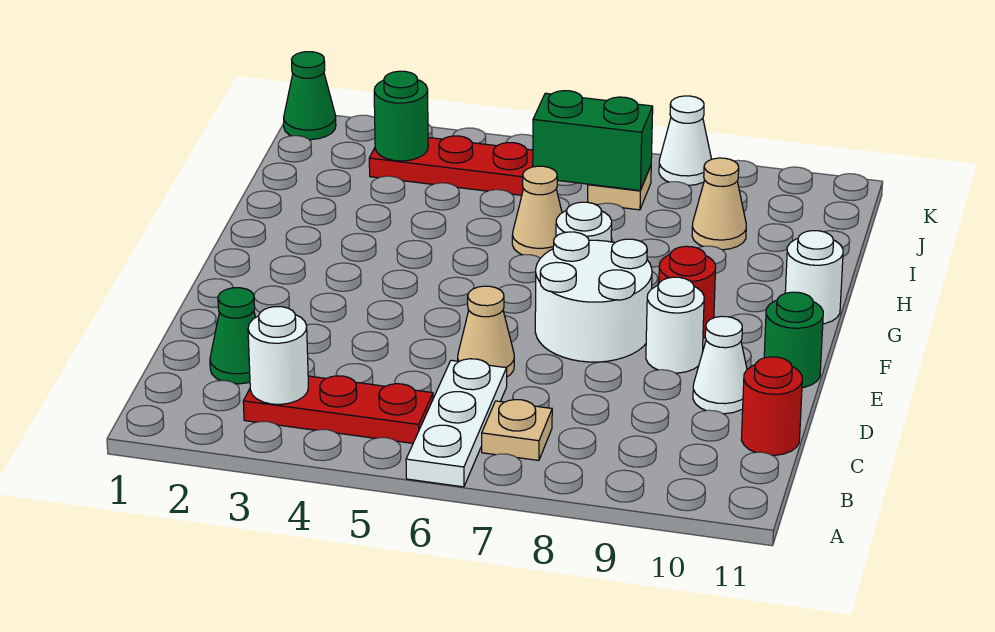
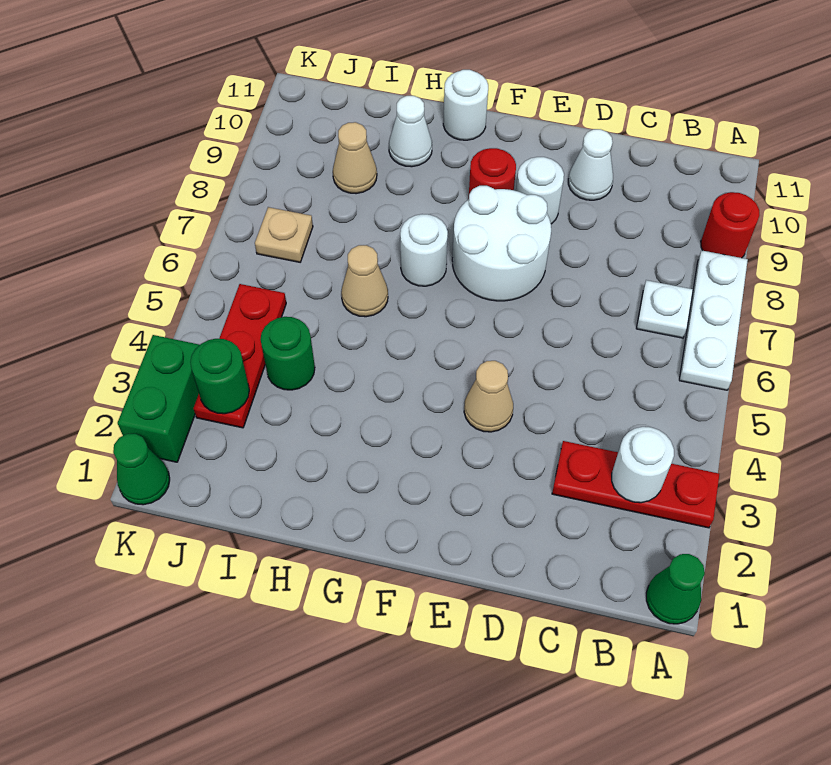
white 1x3 plate [406,359,507,487] -> white 1x3 plate turned to [679,250,748,390]
red 1x3 plate [243,376,433,443] -> red 1x3 plate turned to [552,441,719,528]
tan 1x1 plate [482,400,552,460] -> white 1x1 plate [636,280,693,338]
green 1x1 cone [210,288,256,384] -> green 1x1 cone moved to [646,554,705,624]
red 1x1 round brick [741,357,802,455] -> red 1x1 round brick moved to [701,192,759,258]
tan 1x1 cone [458,286,514,377] -> tan 1x1 cone moved to [464,361,513,432]
green 1x1 round brick [764,292,823,388] -> green 1x1 round brick moved to [260,317,315,390]
green 1x2 brick [533,91,653,190] -> green 1x2 brick moved to [118,335,199,462]
white 1x1 cone [659,96,712,186] -> white 1x1 cone moved to [389,96,432,167]

